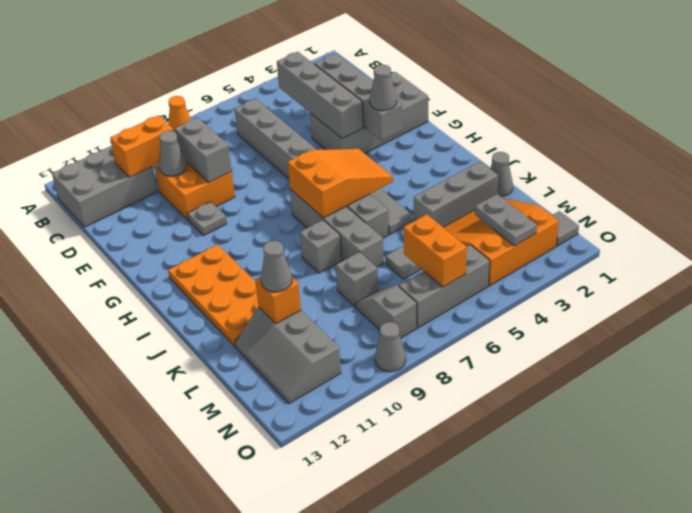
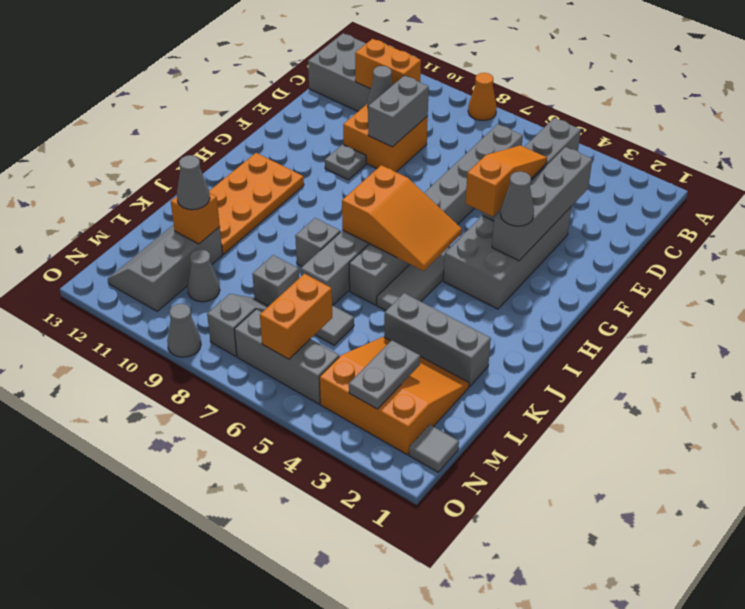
grey 2x4 brick [310,72,428,153] -> grey 2x4 brick turned to [443,207,571,309]
none -> orange 1x3 slope [465,145,547,217]
grey 1x1 cone [490,152,513,197] -> grey 1x1 cone moved to [187,249,220,302]

